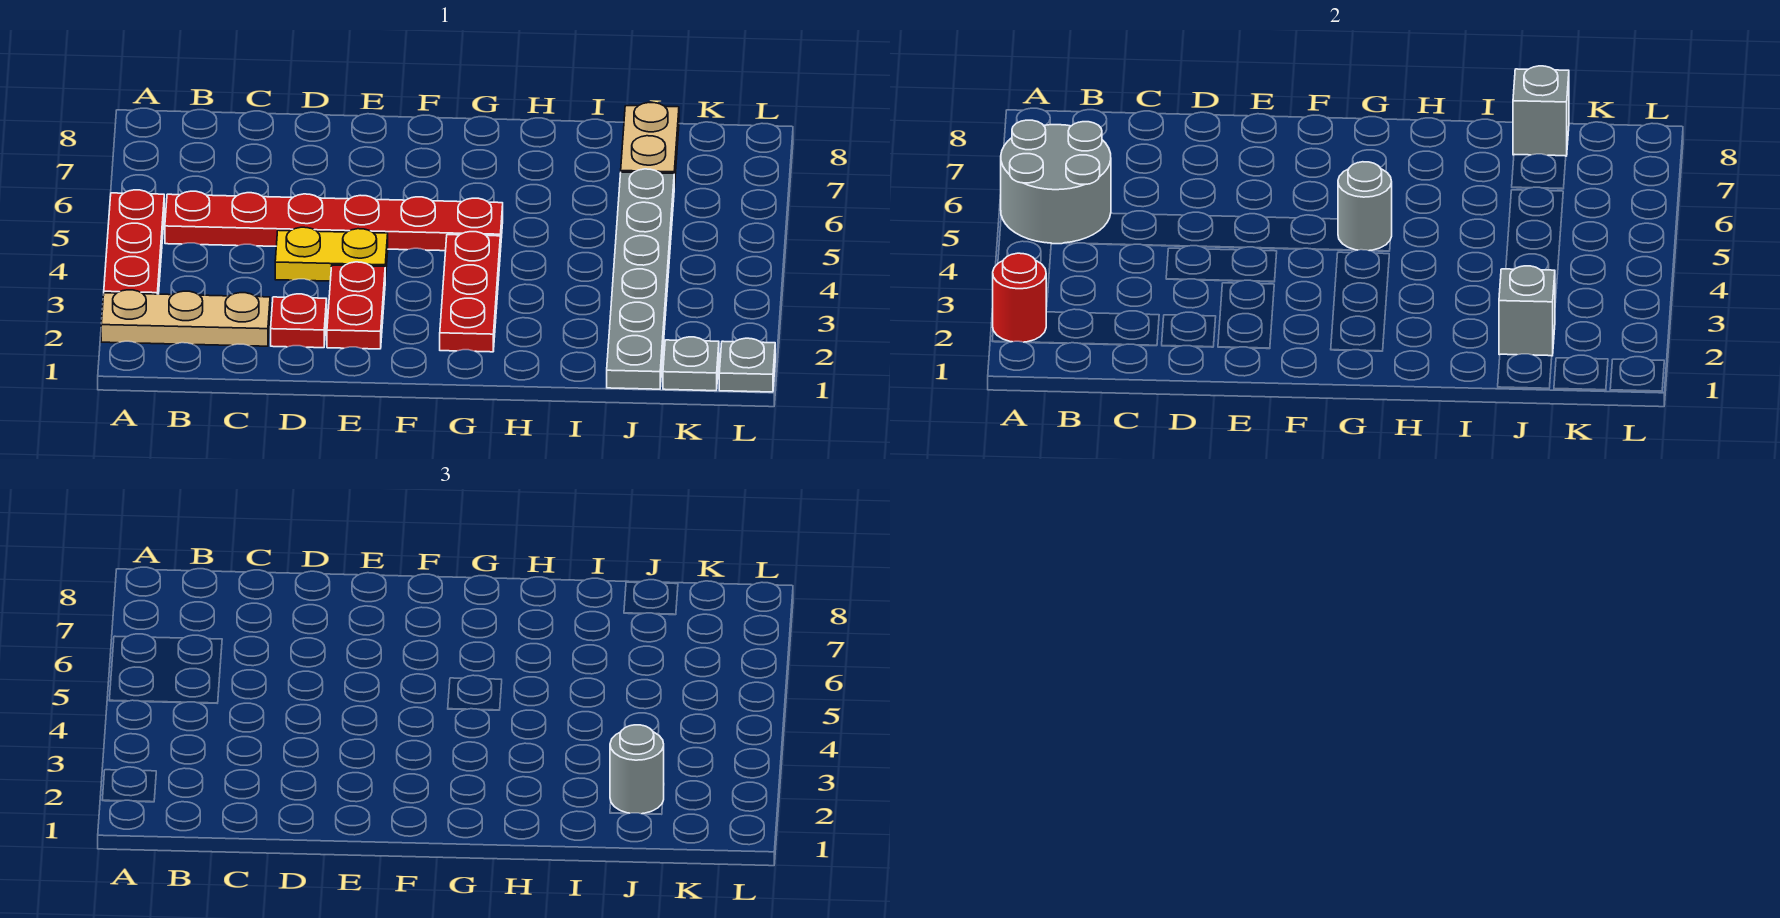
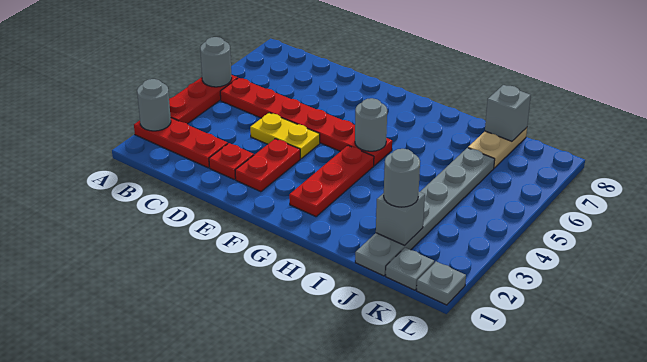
tan 1x3 plate [101,290,270,346] -> red 1x3 plate [134,118,228,168]
red 1x1 round brick [993,253,1046,342] -> grey 1x1 round brick [137,79,171,131]
grey 2x2 round brick [1001,120,1111,244] -> grey 1x1 round brick [200,37,232,87]

